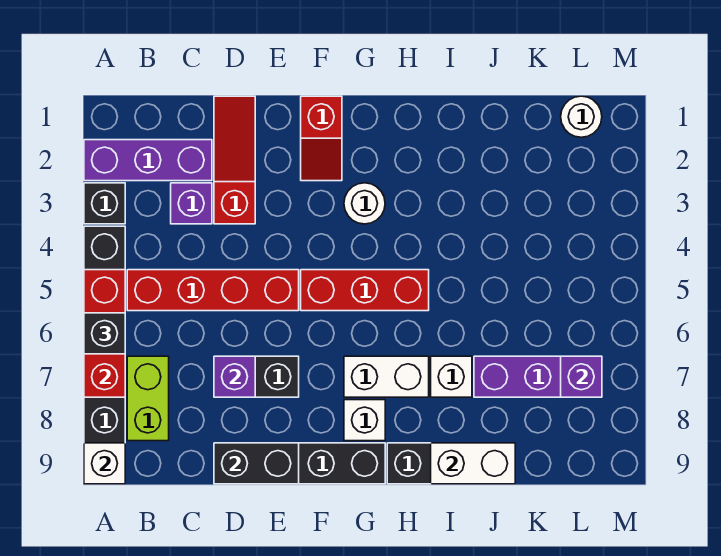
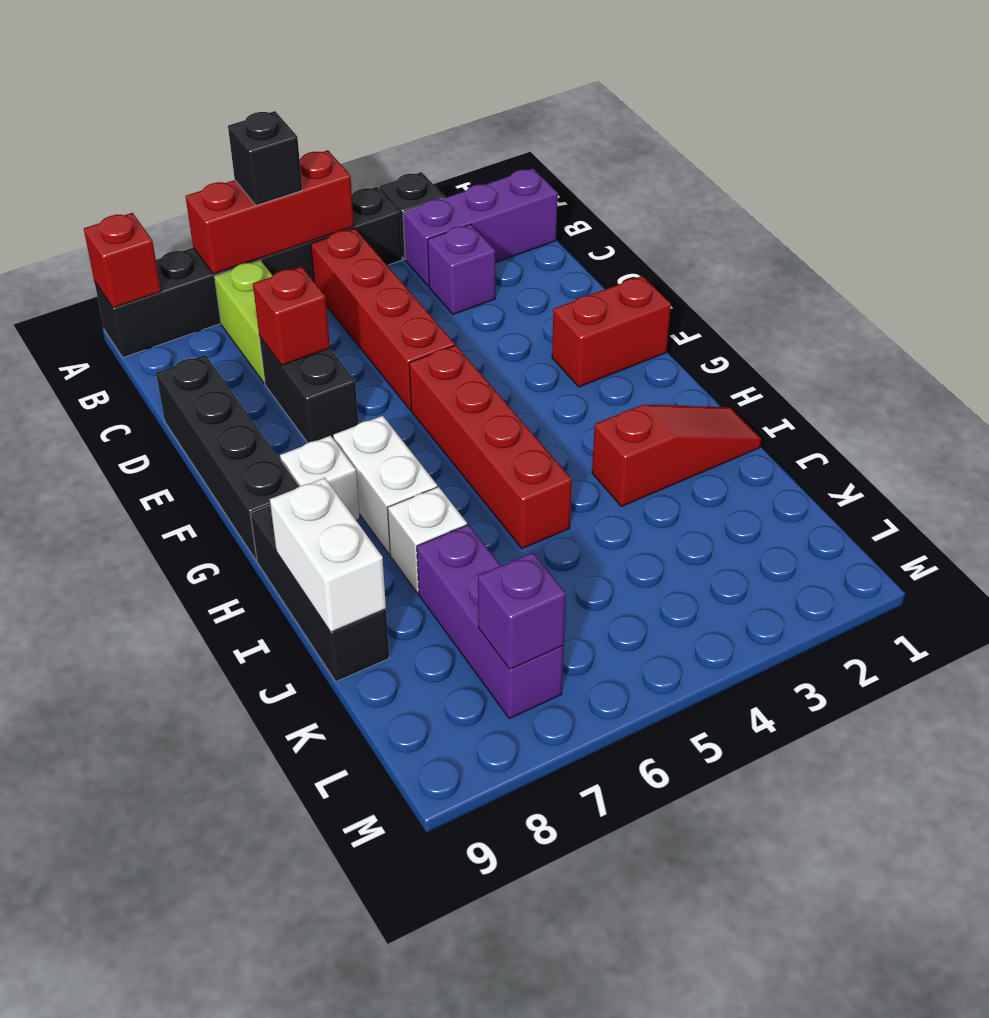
purple 1x3 brick [84,140,212,181] -> purple 1x3 brick turned to [403,168,558,286]
white 1x1 brick [84,443,125,484] -> red 1x1 brick [84,213,161,308]
lime 1x2 brick [127,356,169,441] -> lime 1x2 brick turned to [215,260,273,384]
red 1x3 slope [214,96,255,224] -> red 1x3 slope moved to [592,405,761,506]
purple 1x1 brick [214,356,255,397] -> red 1x1 brick [253,267,330,365]
black 1x2 brick [214,443,299,484] -> none
red 1x2 slope [301,96,342,181] -> red 1x2 brick [552,276,671,387]
red 1x3 brick [301,270,429,311] -> red 1x4 brick [409,345,572,549]
white 1x1 round brick [344,183,385,224] -> none
white 1x1 round brick [561,96,602,137] -> none

